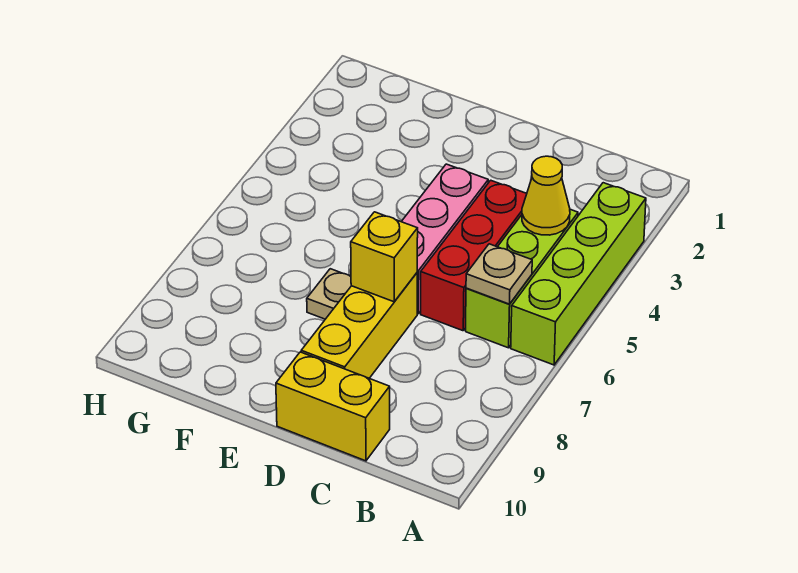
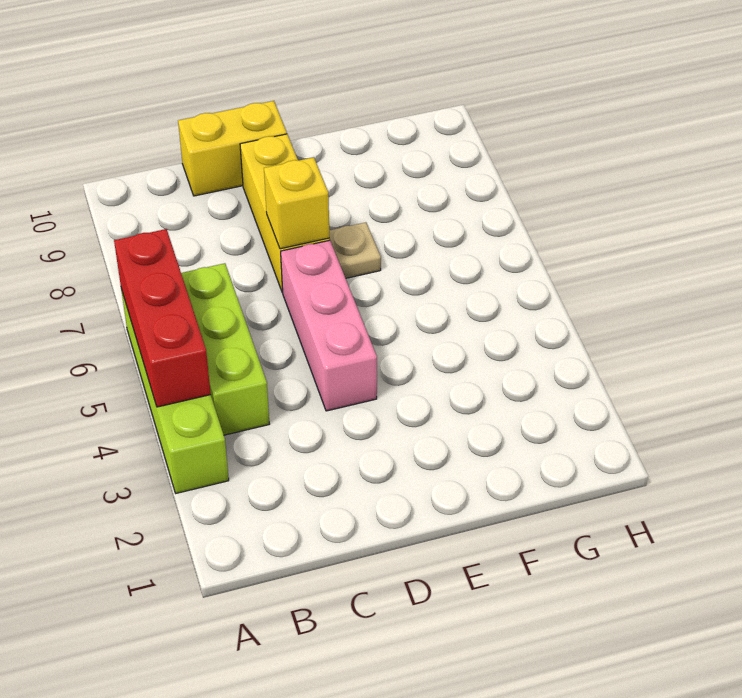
yellow 1x1 cone [522,156,570,235] -> none
tan 1x1 plate [466,244,532,304] -> none
red 1x3 brick [421,180,527,331] -> red 1x3 brick moved to [114,229,211,407]

